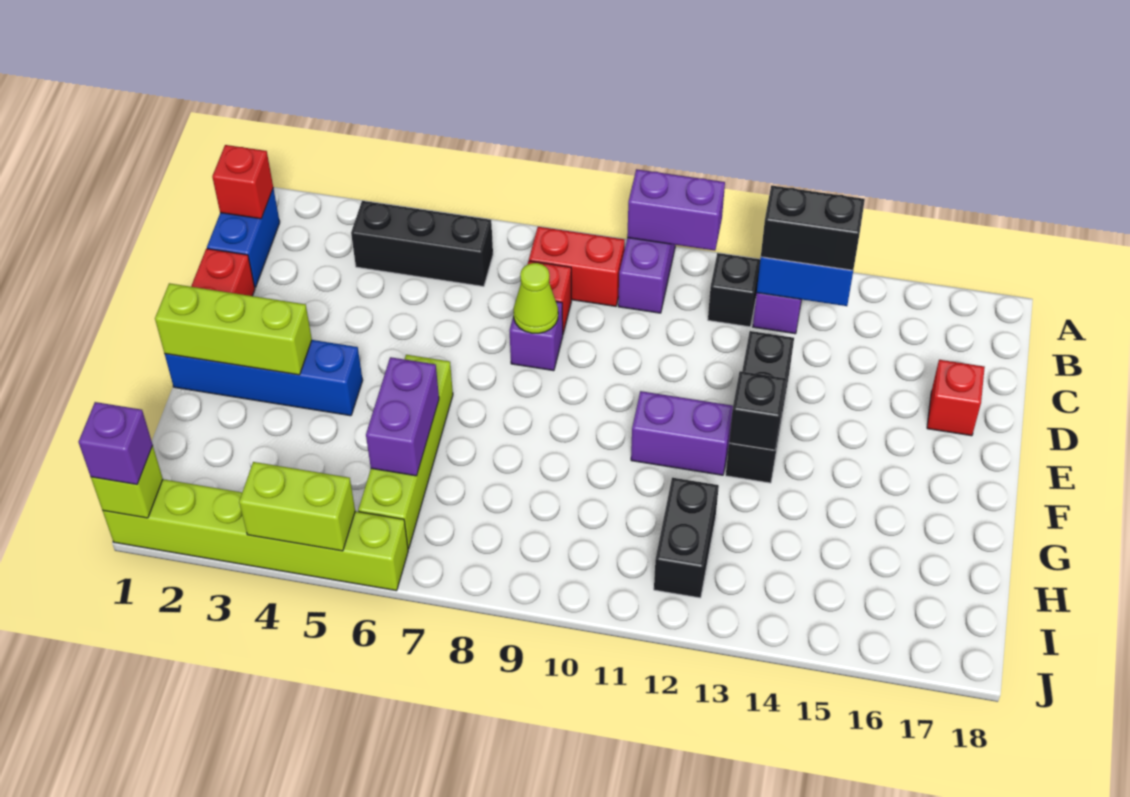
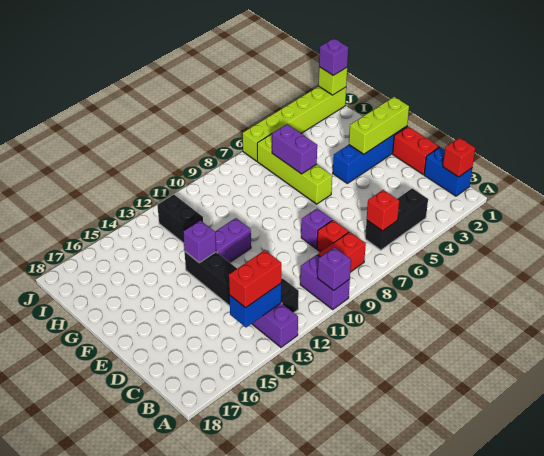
purple 1x2 brick [627,169,725,251] -> purple 1x1 brick [318,247,351,290]
black 1x2 brick [761,185,865,270] -> red 1x2 brick [229,250,281,308]
lime 1x1 cone [514,263,558,333] -> none
red 1x1 brick [927,360,985,436] -> red 1x1 brick moved to [367,190,399,231]
black 1x1 brick [729,371,786,450] -> purple 1x1 brick [183,220,216,262]
lime 1x2 brick [239,462,355,551] -> none

